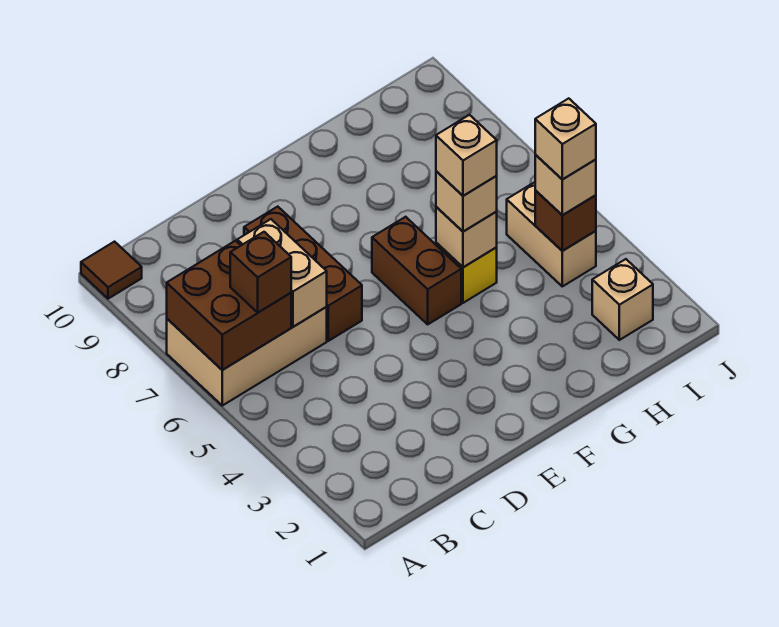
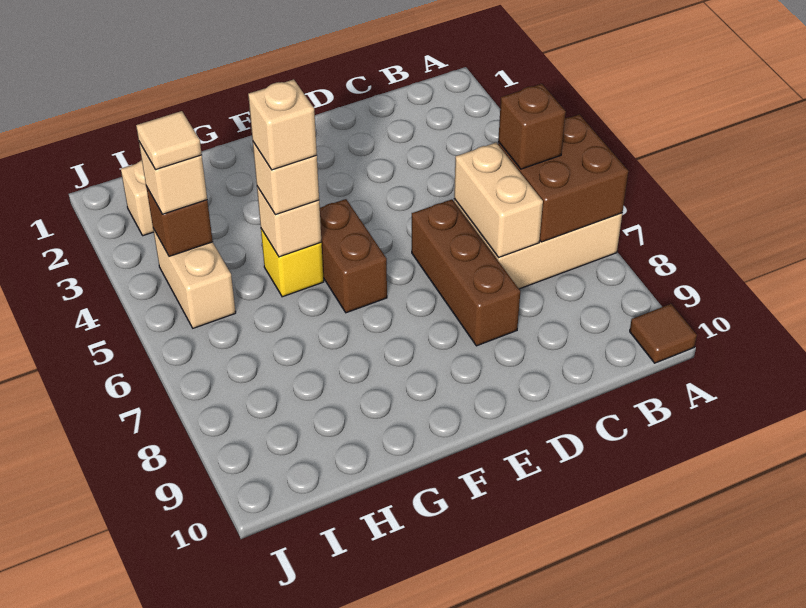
tan 1x1 brick [535,98,596,180] -> tan 1x1 tile [136,111,202,170]

